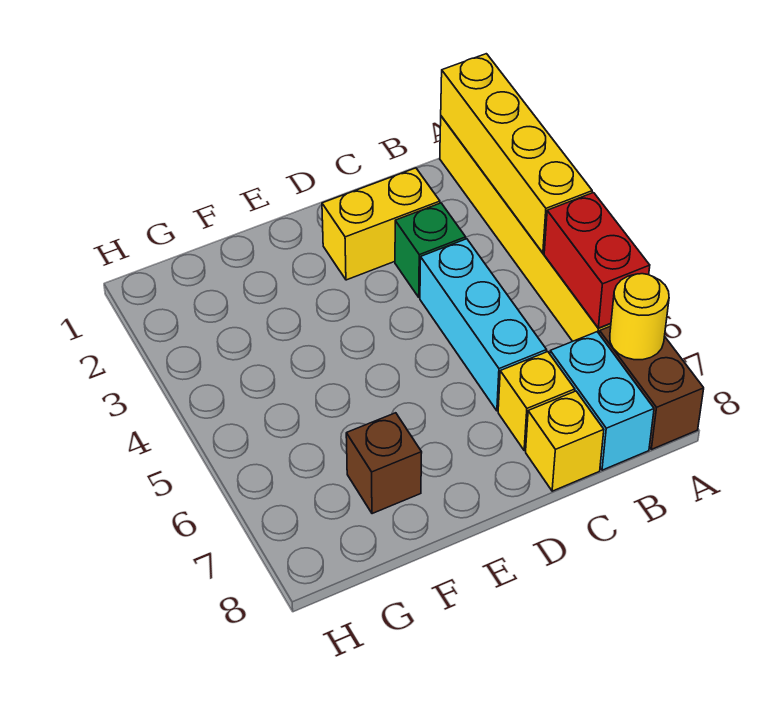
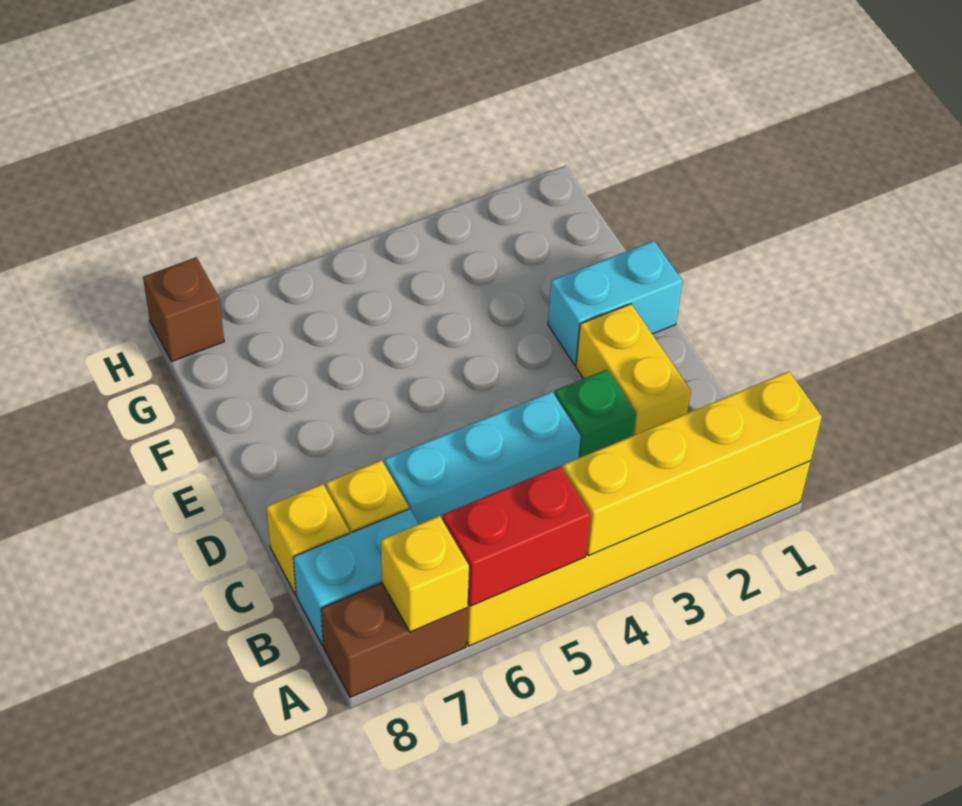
yellow 1x1 round brick [610,274,669,360] -> yellow 1x1 brick [381,516,469,632]
none -> cyan 1x2 brick [548,241,683,365]
brown 1x1 brick [346,413,422,514] -> brown 1x1 brick moved to [143,257,224,362]

